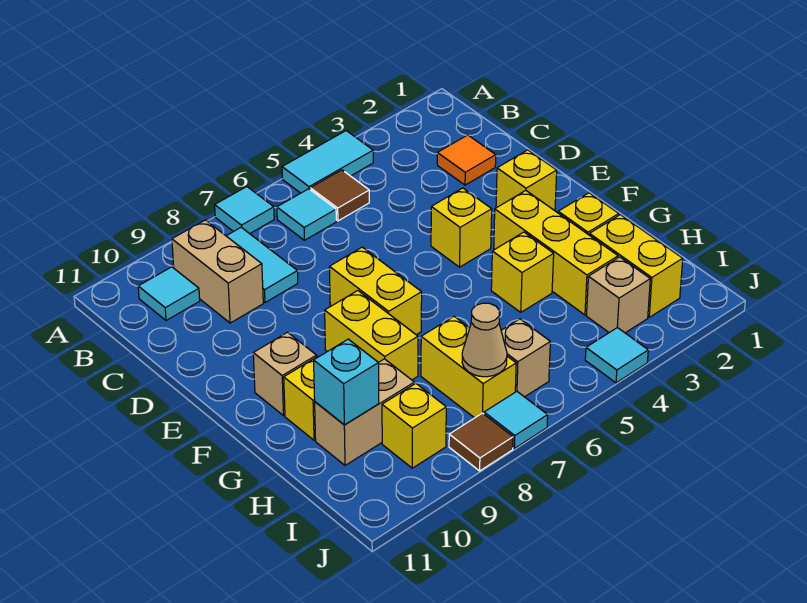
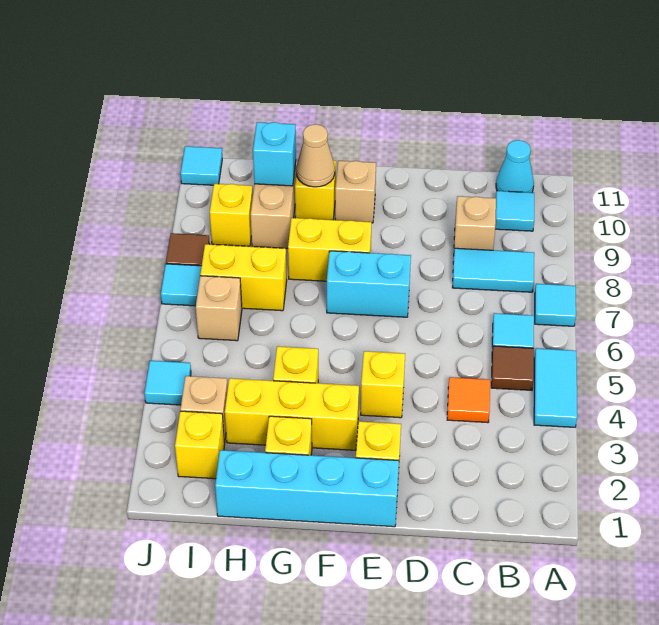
tan 1x2 brick [172,220,263,323] -> tan 1x1 brick [454,196,496,250]
none -> cyan 1x1 cone [496,140,534,193]
orange 1x1 tile [437,135,496,185] -> orange 1x1 tile moved to [447,377,490,423]
none -> cyan 1x4 brick [215,450,399,527]
yellow 1x2 brick [329,247,422,335] -> cyan 1x2 brick [327,251,411,317]
yellow 1x2 brick [589,215,683,317] -> yellow 1x1 brick [175,411,225,479]
tan 1x1 cone [462,303,507,377] -> tan 1x1 cone moved to [296,124,335,187]
none -> cyan 1x1 tile [181,146,222,185]

